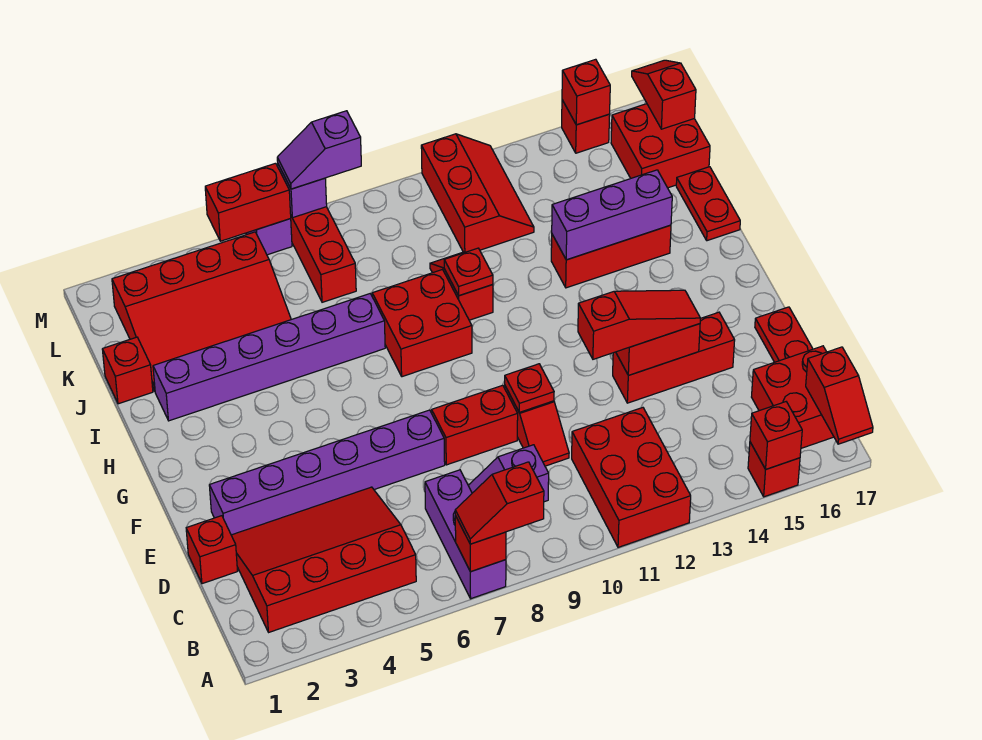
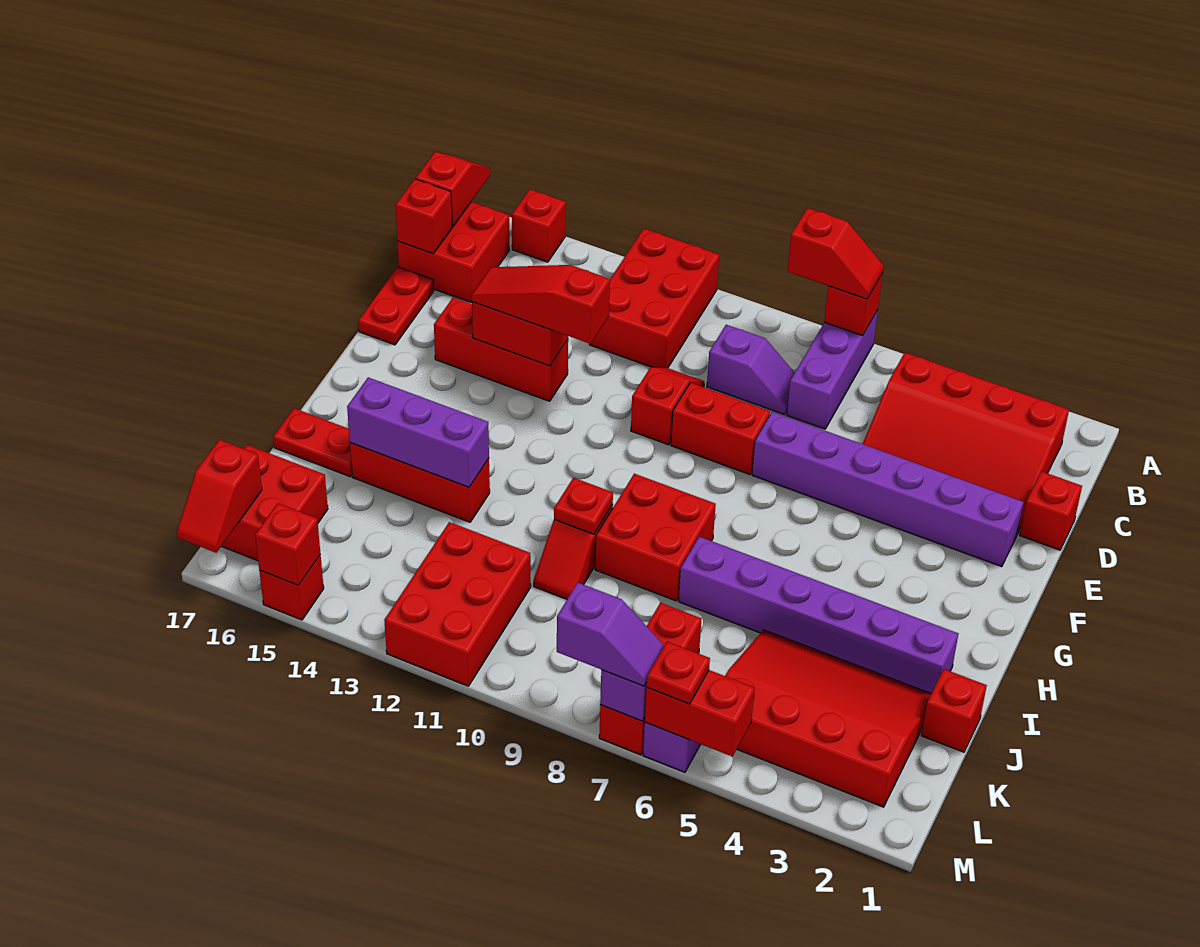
red 1x1 brick [750,402,802,469] -> red 1x1 brick moved to [396,179,452,254]
red 1x1 plate [505,364,554,412] -> red 1x1 plate moved to [646,642,710,704]
red 1x2 plate [676,167,740,241] -> red 1x2 plate turned to [273,408,352,477]
red 2x3 slope [421,134,534,252] -> red 2x3 brick [384,522,531,686]

